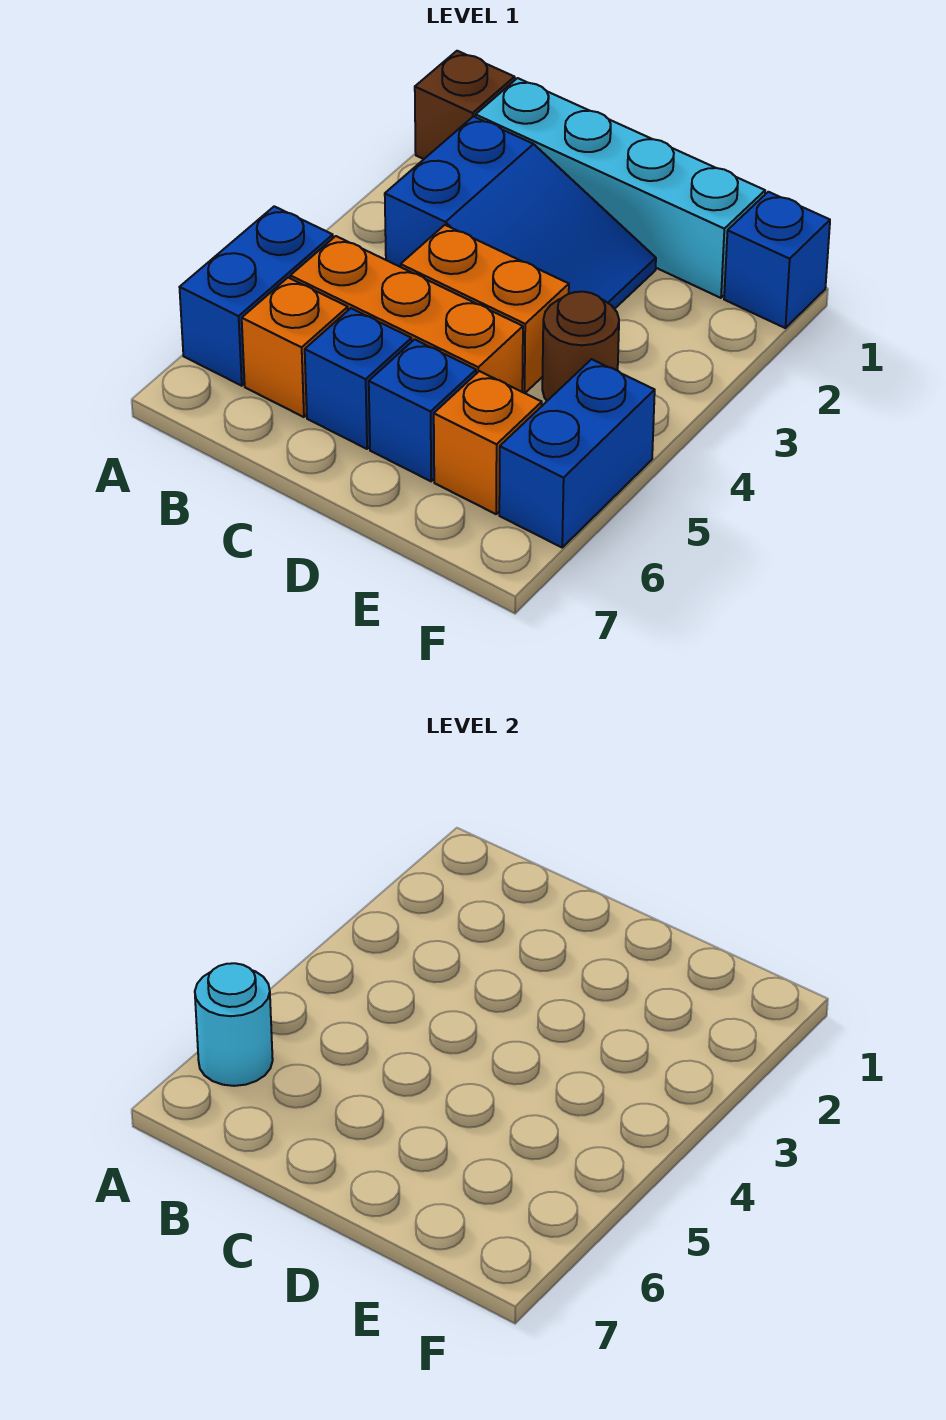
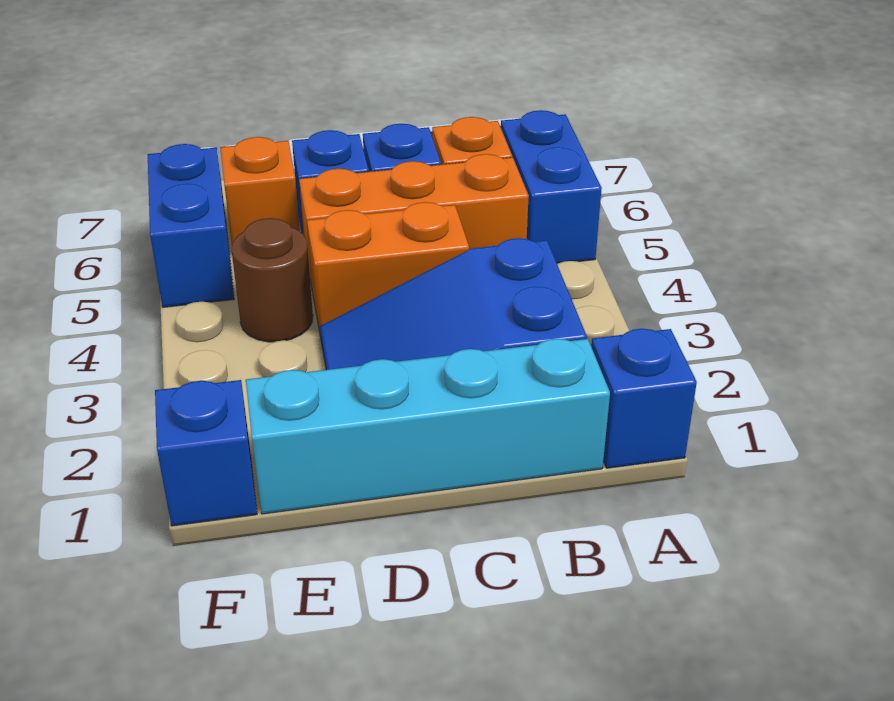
brown 1x1 brick [415,51,515,159] -> blue 1x1 brick [591,329,697,468]
cyan 1x1 round brick [195,963,273,1086] -> none

